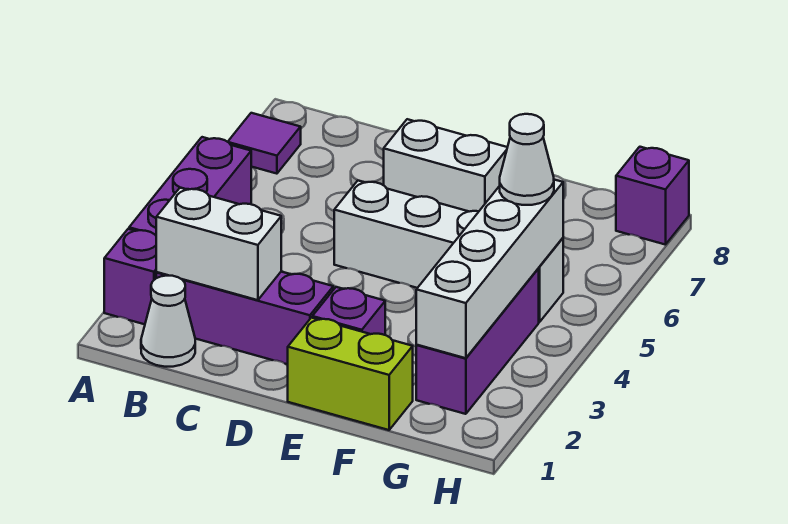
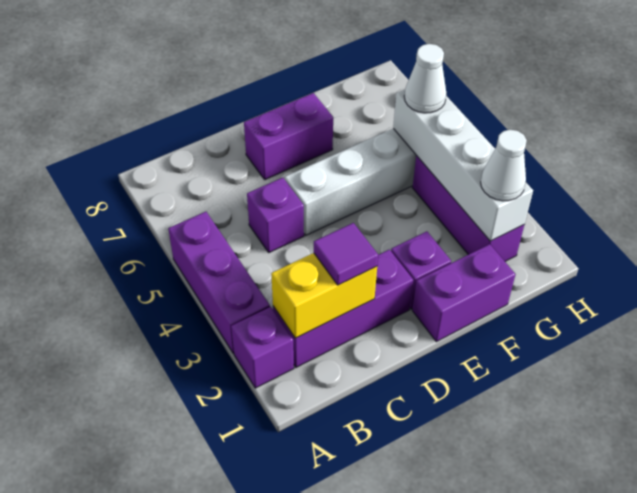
purple 1x1 tile [228,113,301,174] -> purple 1x1 tile moved to [314,223,378,285]
white 1x1 cone [141,276,195,367] -> white 1x1 cone moved to [481,130,527,201]
white 1x2 brick [156,188,281,300] -> yellow 1x2 brick [271,253,377,338]
white 1x2 brick [384,119,507,212] -> purple 1x2 brick [244,93,333,179]
lime 1x2 brick [288,318,413,430] -> purple 1x2 brick [412,244,515,342]
purple 1x1 brick [616,147,689,245] -> purple 1x1 brick moved to [247,178,304,252]

